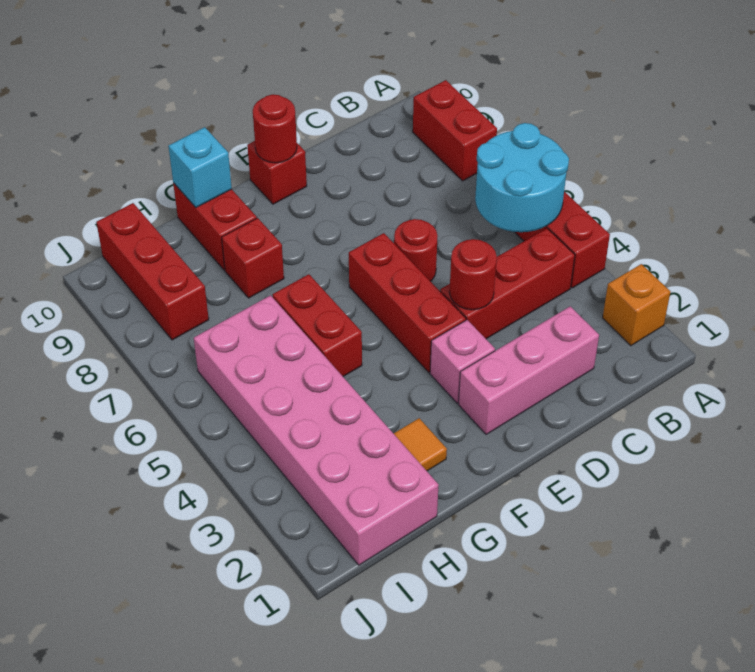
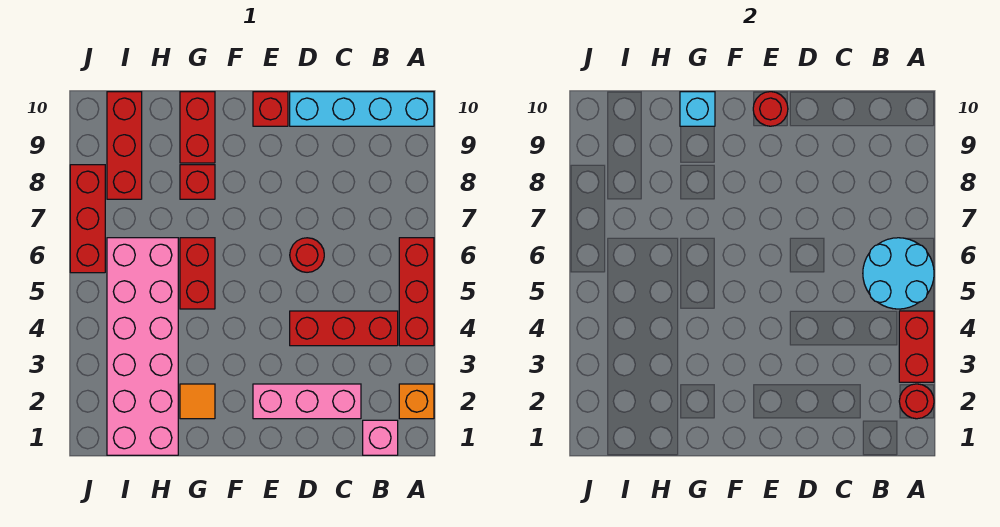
red 1x2 brick [413,80,497,181] -> red 1x2 brick moved to [899,311,934,382]
none -> cyan 1x4 brick [290,92,434,126]
red 1x1 round brick [449,239,497,310] -> red 1x1 round brick moved to [899,384,934,419]
pink 1x1 brick [430,320,495,403] -> pink 1x1 brick moved to [363,420,398,455]
red 1x3 brick [349,233,466,372] -> red 1x3 brick moved to [70,165,105,273]

